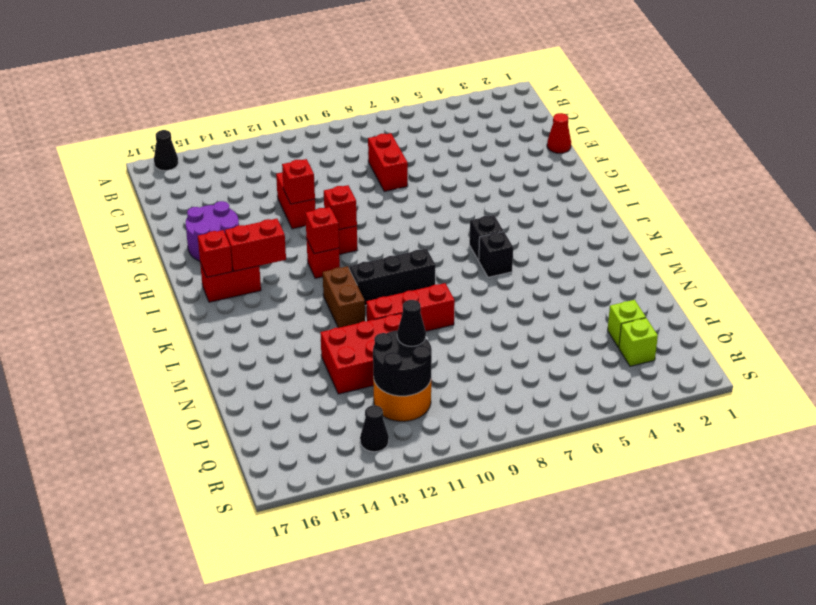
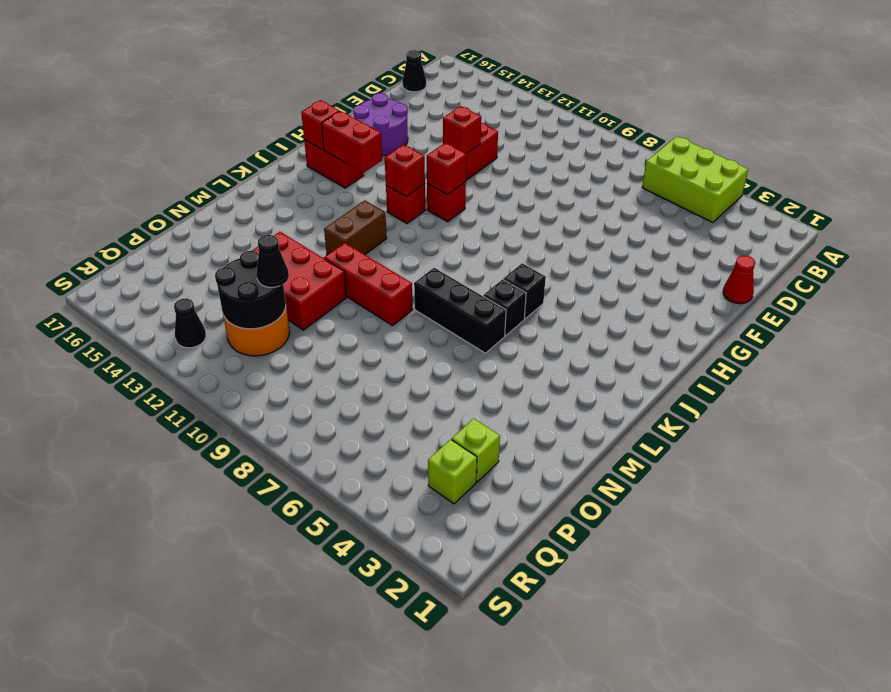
none -> lime 2x3 brick [642,136,748,223]
black 1x1 cone [154,130,178,171] -> black 1x1 cone moved to [402,50,426,92]
red 1x2 brick [368,133,408,191] -> none
black 1x3 brick [349,249,436,306] -> black 1x3 brick moved to [414,268,506,353]

